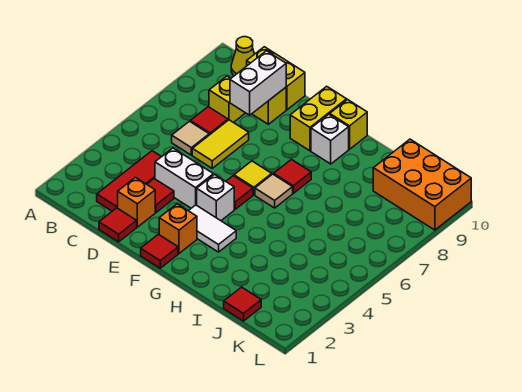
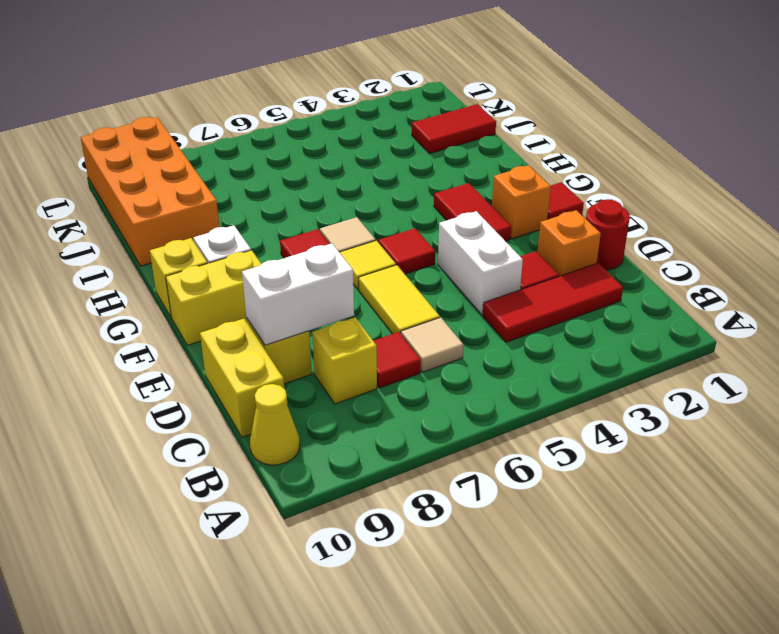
red 1x1 tile [99,208,137,242] -> red 1x1 round brick [586,199,630,270]
yellow 1x2 tile [192,120,249,168] -> yellow 1x2 tile turned to [359,265,440,334]
white 1x2 tile [189,205,236,252] -> red 1x2 tile [434,183,511,241]
white 1x1 brick [197,175,234,221] -> none
red 1x1 tile [224,287,261,321] -> red 1x2 tile [412,104,496,154]
orange 2x3 brick [373,139,471,230] -> orange 2x4 brick [81,117,219,266]

